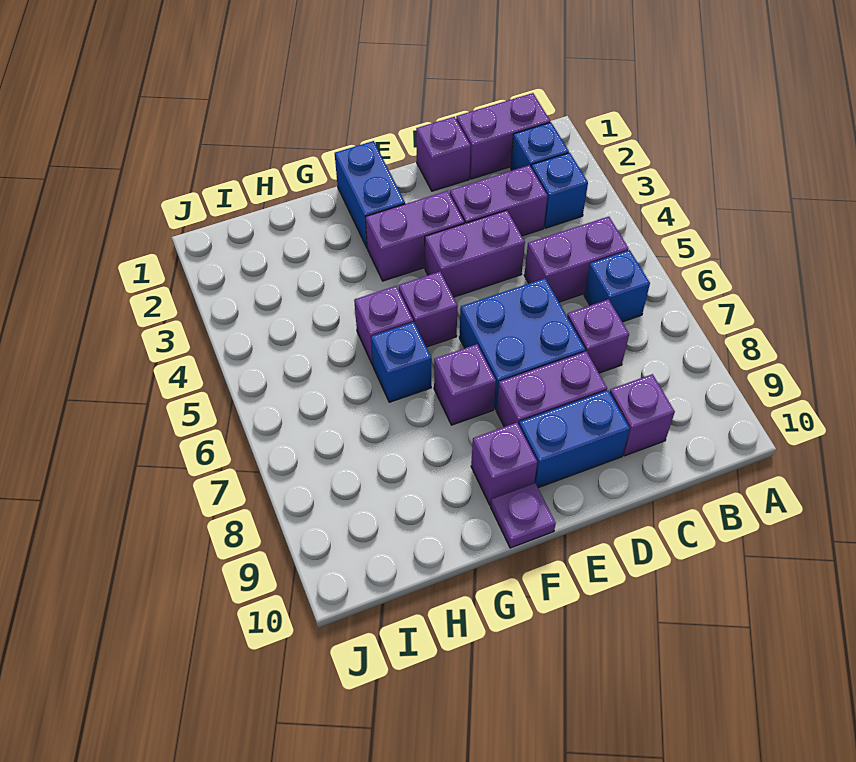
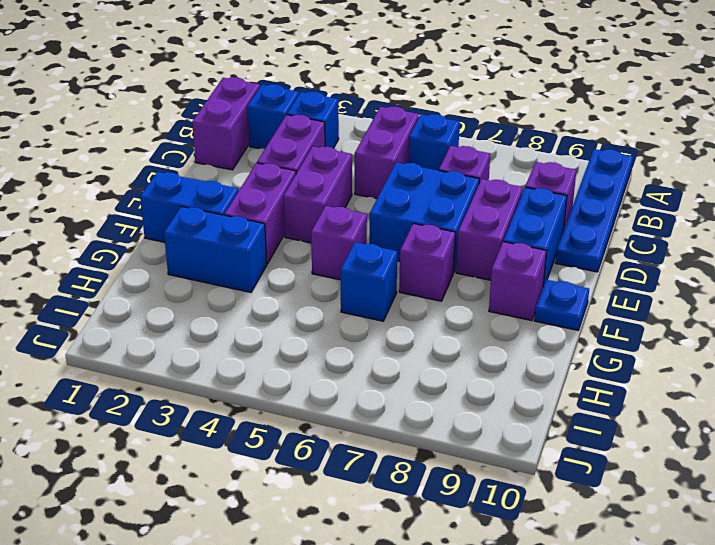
none -> blue 1x4 plate [555,149,633,272]
purple 1x1 brick [416,117,471,191] -> none
purple 1x1 plate [491,483,556,548] -> blue 1x1 plate [535,280,589,330]
none -> blue 1x2 brick [164,206,267,292]
purple 1x1 brick [354,286,413,365] -> none

